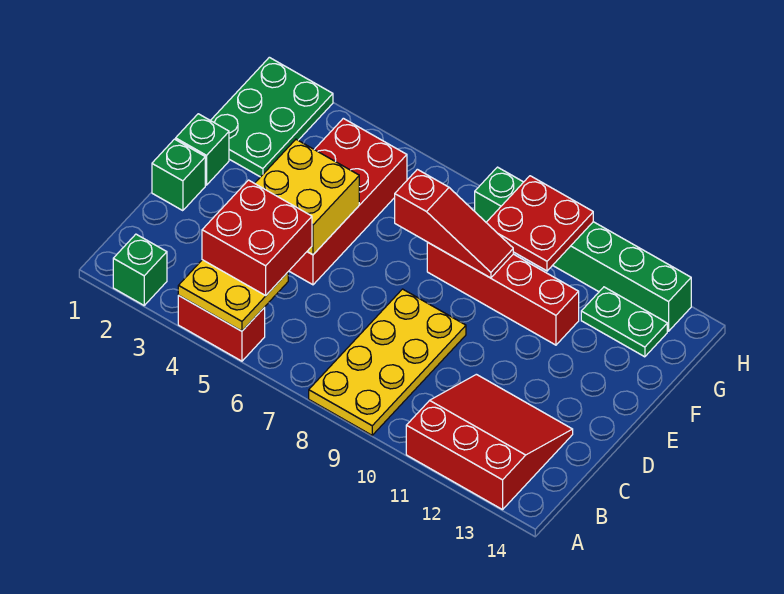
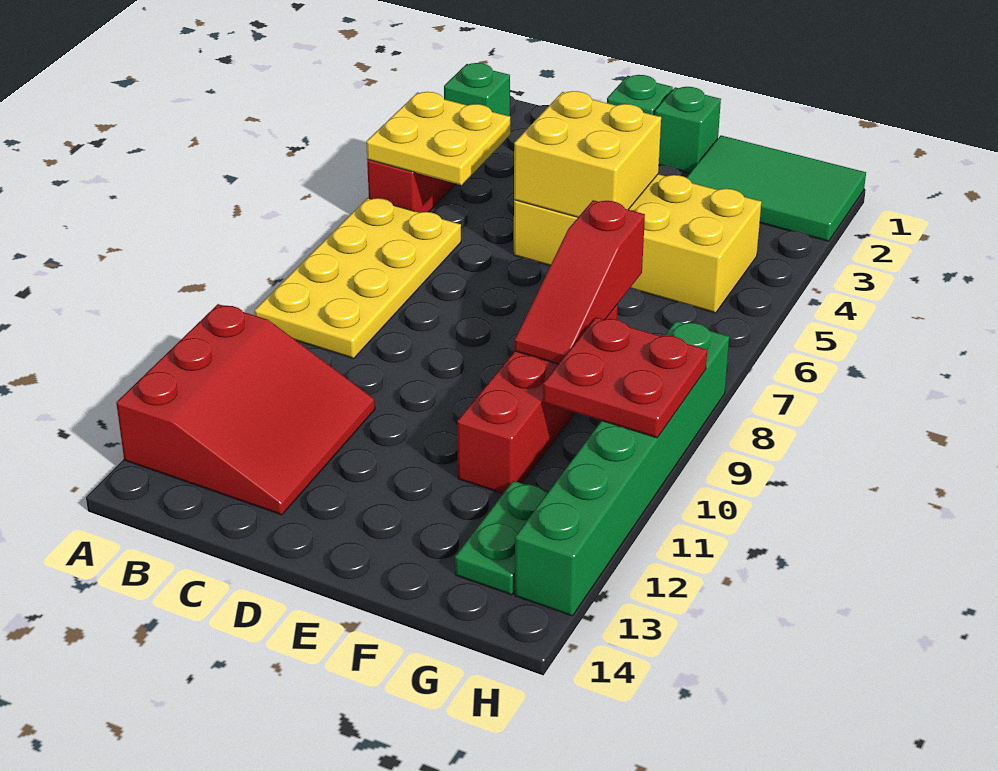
yellow 2x4 plate [309,289,466,435] -> yellow 2x4 plate turned to [255,198,461,359]
red 2x2 brick [202,180,312,295] -> none
red 2x4 brick [289,118,407,285] -> yellow 2x4 brick [514,174,761,313]
green 2x3 plate [211,57,333,177] -> green 2x3 tile [686,135,866,241]

